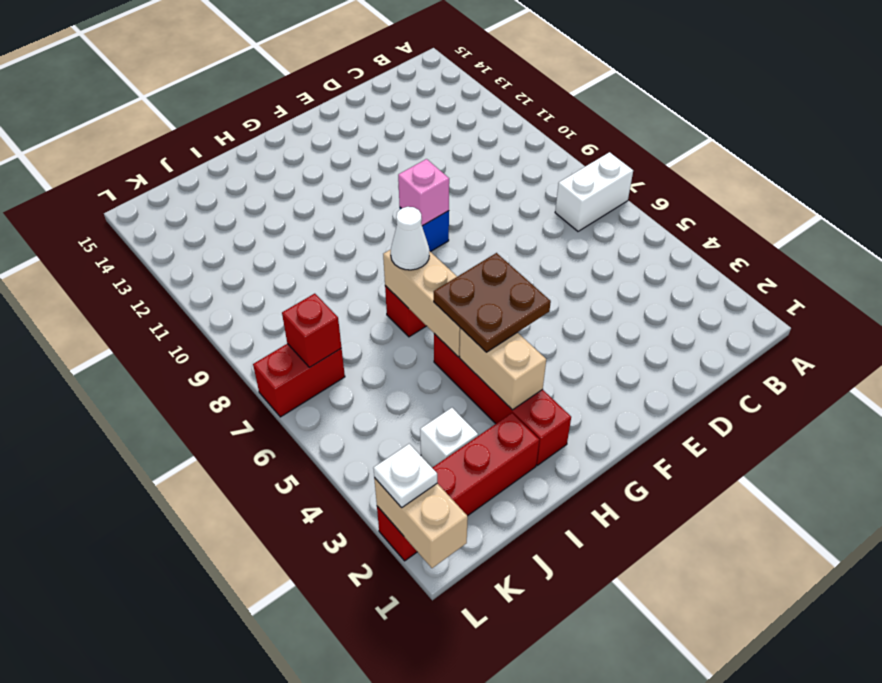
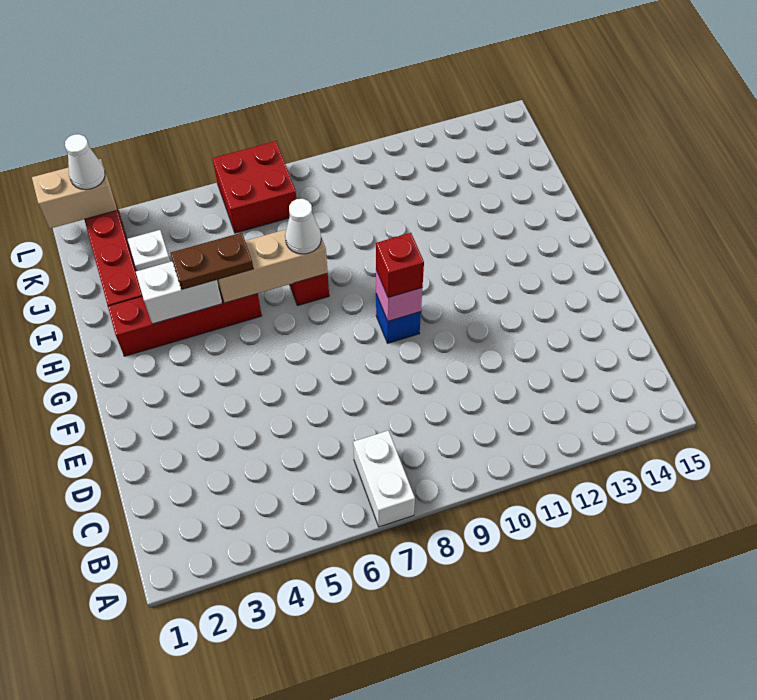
brown 2x2 plate [434,253,551,352] -> brown 1x2 plate [170,233,253,290]
tan 1x2 brick [460,328,546,410] -> white 1x2 brick [136,261,222,324]
red 1x2 brick [253,344,345,417] -> red 2x2 brick [212,141,296,233]
red 1x1 brick [282,294,342,367] -> red 1x1 brick moved to [376,233,424,298]
white 1x1 plate [373,444,437,508] -> white 1x1 cone [65,134,105,190]

